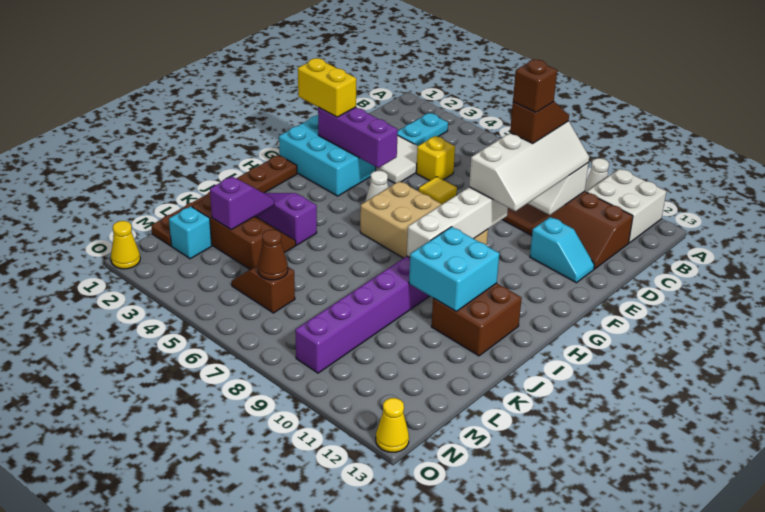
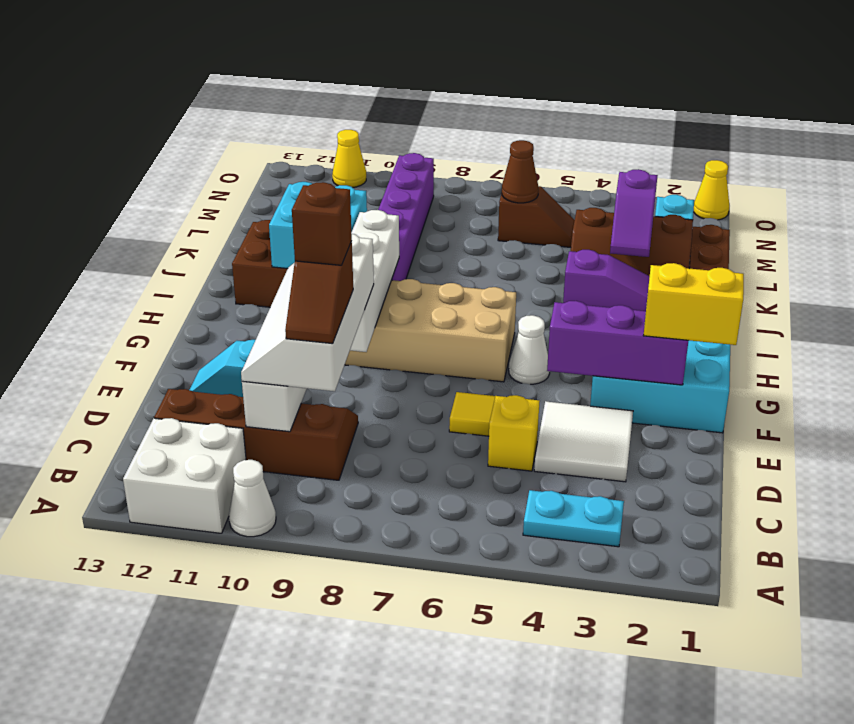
cyan 1x2 plate [397,113,448,146] -> cyan 1x2 plate turned to [523,490,624,547]
yellow 1x1 cone [376,398,409,452] -> yellow 1x1 cone moved to [332,130,366,188]

